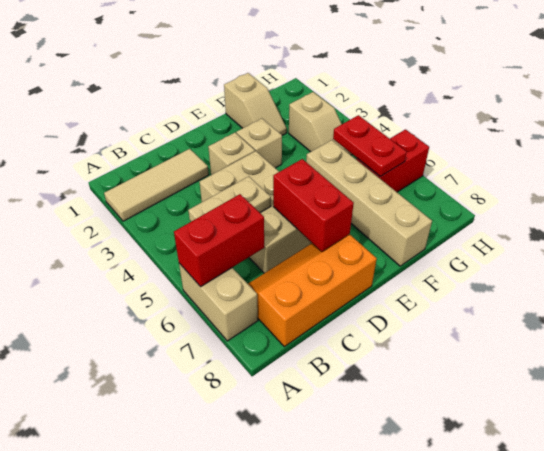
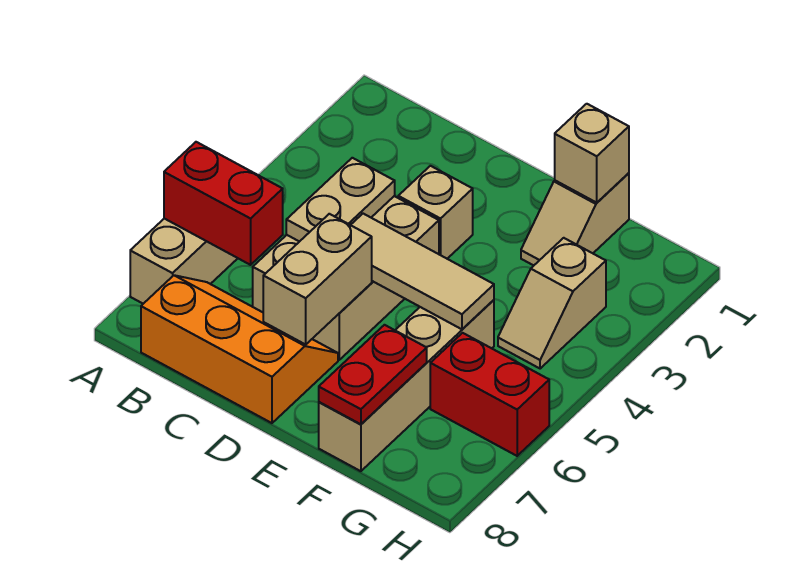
tan 1x3 tile [104,149,209,221] -> tan 1x3 tile moved to [351,214,494,329]
tan 1x2 plate [188,176,271,222] -> tan 1x2 plate turned to [286,158,395,242]
red 1x2 brick [273,159,354,252] -> tan 1x2 brick [263,214,372,344]
tan 1x1 brick [236,119,282,168] -> tan 1x1 brick moved to [555,104,629,203]
red 1x2 plate [333,115,407,177] -> red 1x2 plate moved to [319,325,427,424]

